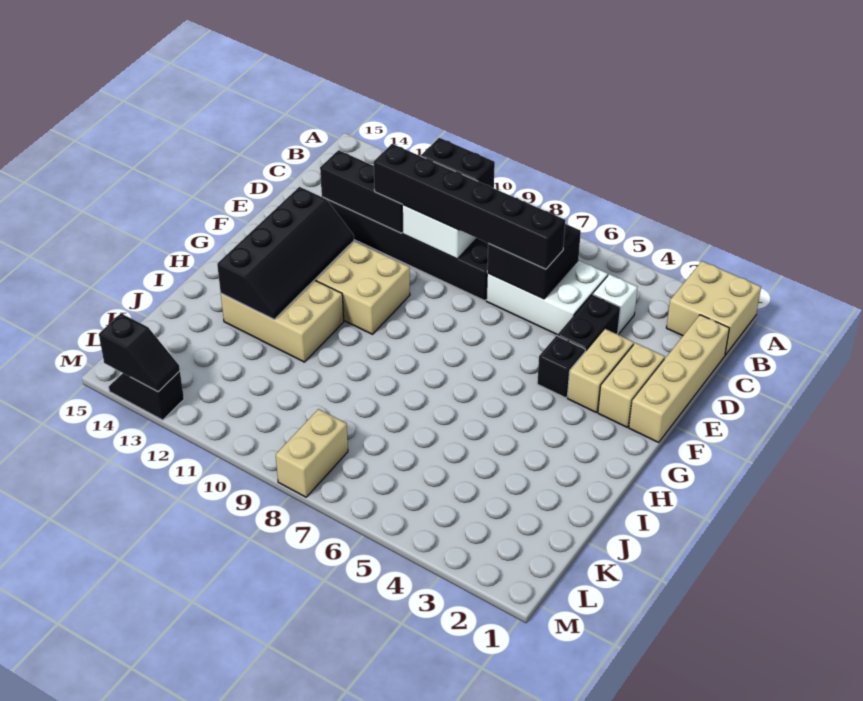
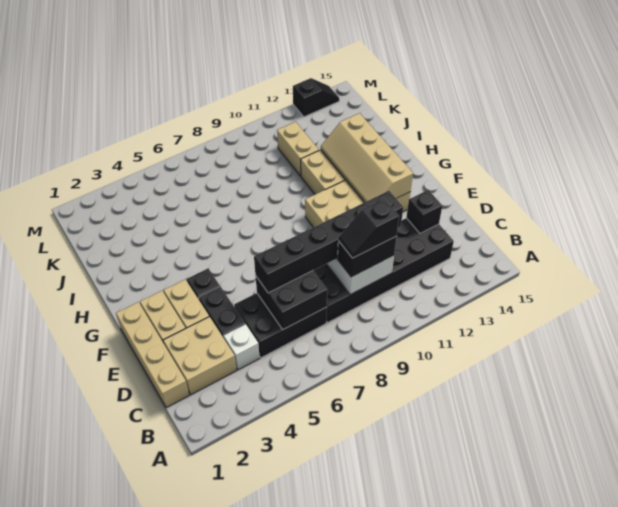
tan 2x2 brick [666,261,761,355] -> tan 2x2 brick moved to [163,317,237,395]
white 2x3 brick [486,260,608,334] -> black 2x3 brick [234,293,327,358]
black 1x3 brick [320,150,403,233] -> black 1x1 brick [406,190,442,233]
black 2x4 slope [217,187,354,319] -> tan 2x4 slope [321,113,413,202]
tan 1x2 brick [276,409,348,497] -> tan 1x2 brick moved to [277,122,319,176]
black 1x2 slope [99,313,180,392] -> black 1x2 slope moved to [338,199,399,258]

